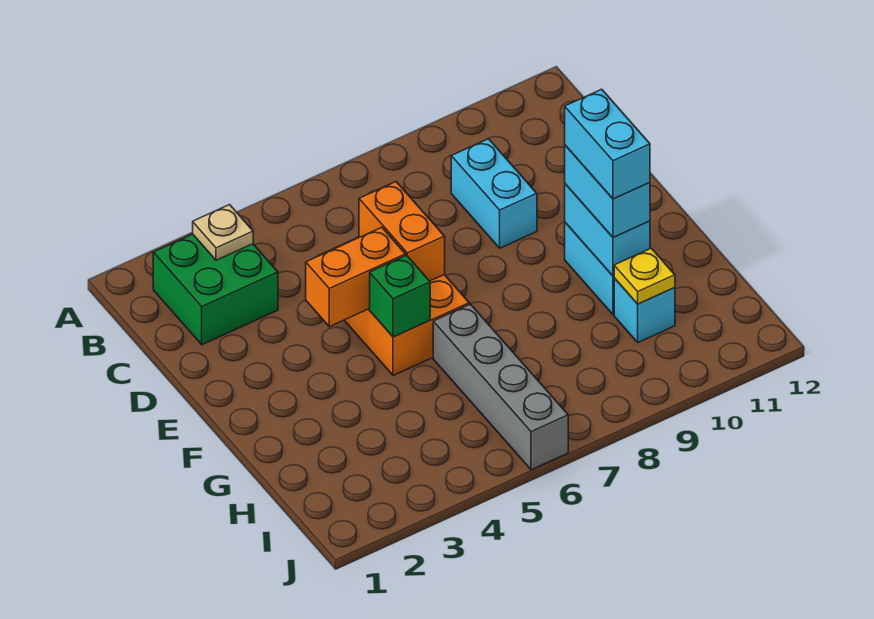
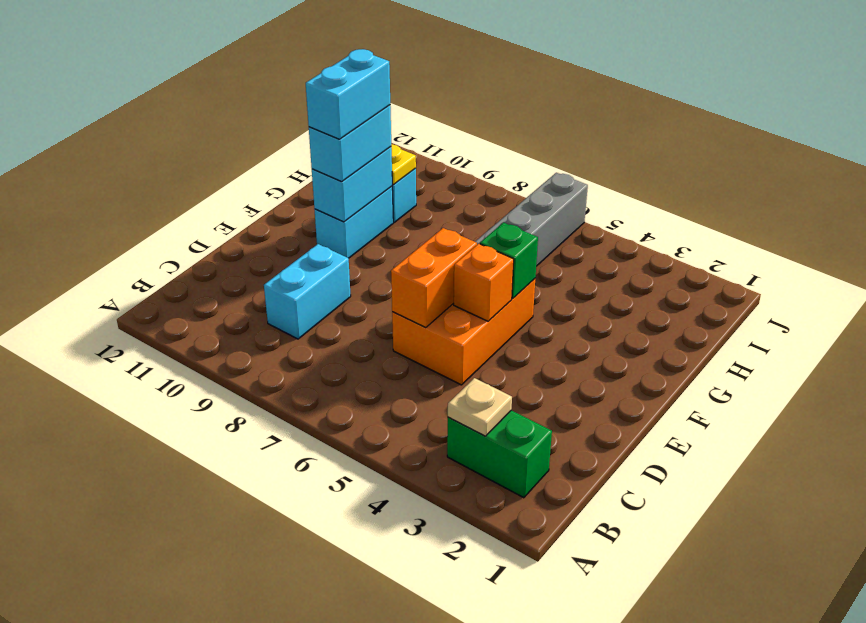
green 2x2 brick [153,234,278,345] -> green 1x2 brick [447,410,552,498]
orange 1x2 brick [306,227,406,327] -> orange 1x1 brick [454,244,514,321]

